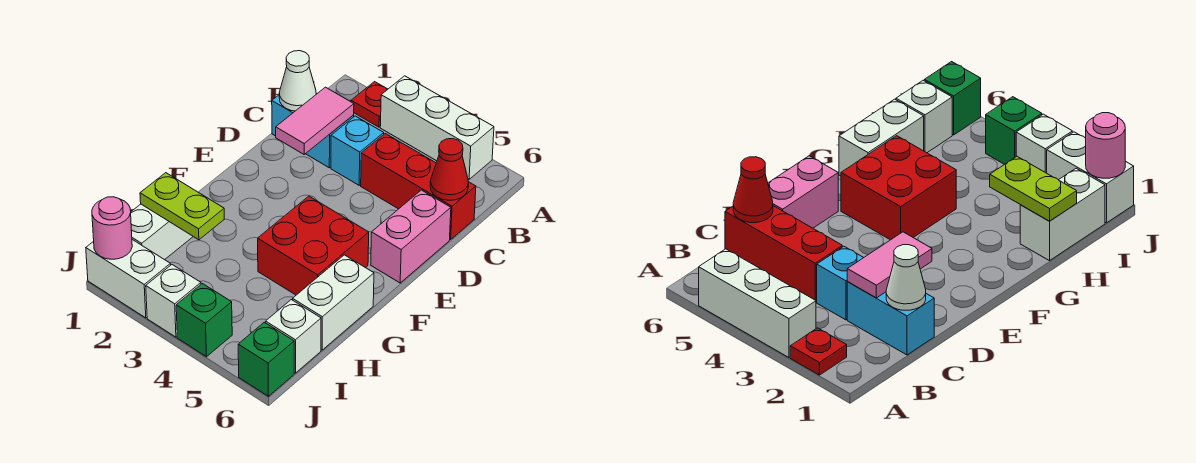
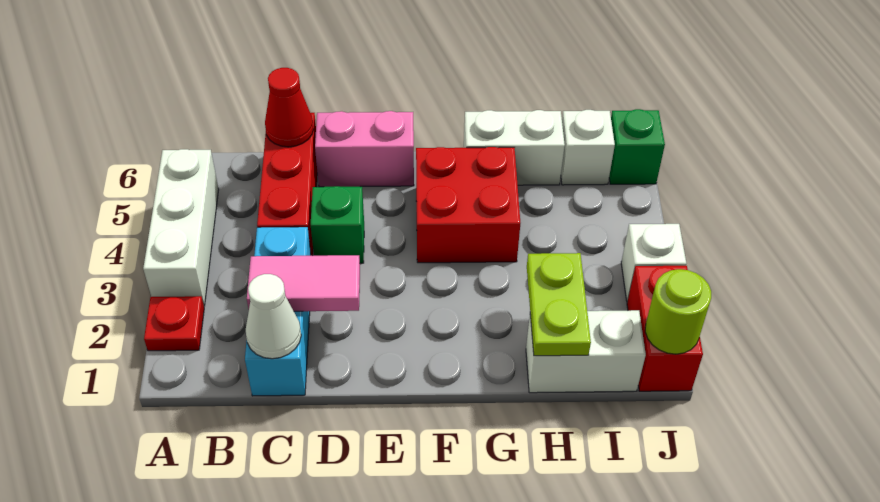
white 1x2 brick [86,240,171,318] -> red 1x2 brick [627,266,703,391]
pink 1x1 round brick [92,197,132,259] -> lime 1x1 round brick [645,269,711,354]
green 1x1 brick [176,284,232,357] -> green 1x1 brick moved to [311,186,364,263]

